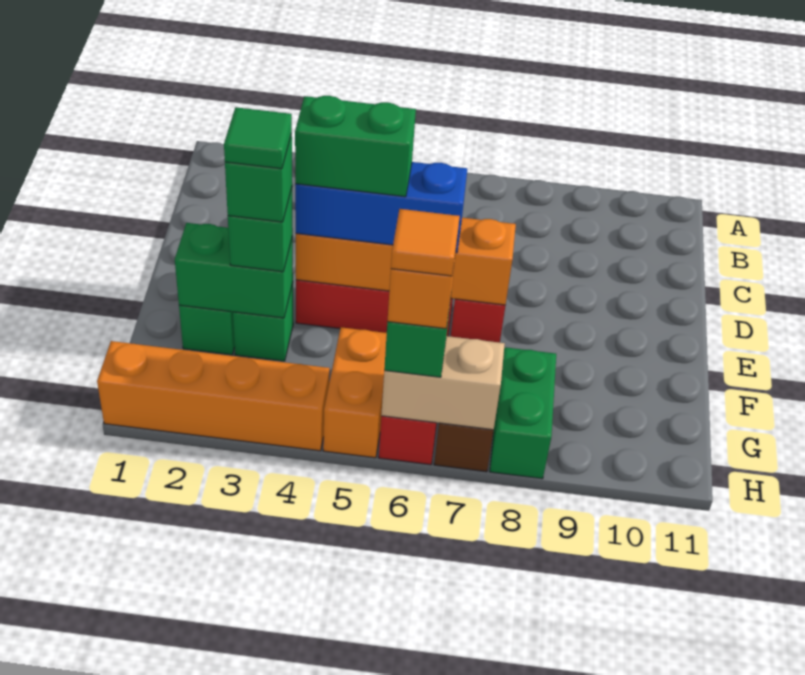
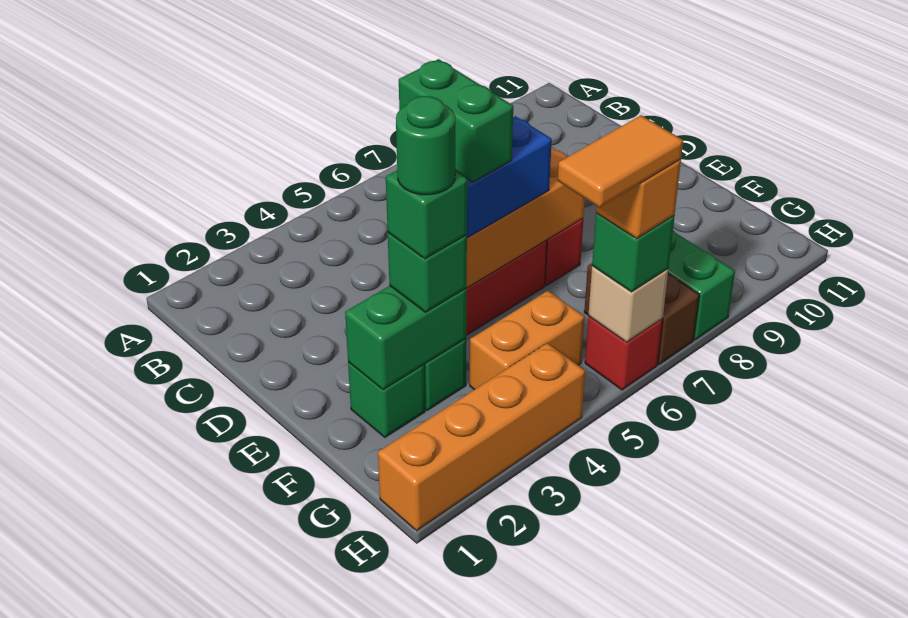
green 1x2 brick [295,96,416,197] -> green 1x2 brick turned to [399,59,513,182]
green 1x1 tile [224,107,292,169] -> green 1x1 round brick [396,96,455,195]
orange 1x2 brick [323,327,387,458] -> orange 1x2 brick turned to [470,291,585,390]
tan 1x2 brick [381,336,505,430] -> tan 1x1 brick [588,266,668,342]
orange 1x1 tile [391,209,460,276] -> orange 1x2 tile [558,115,683,208]

